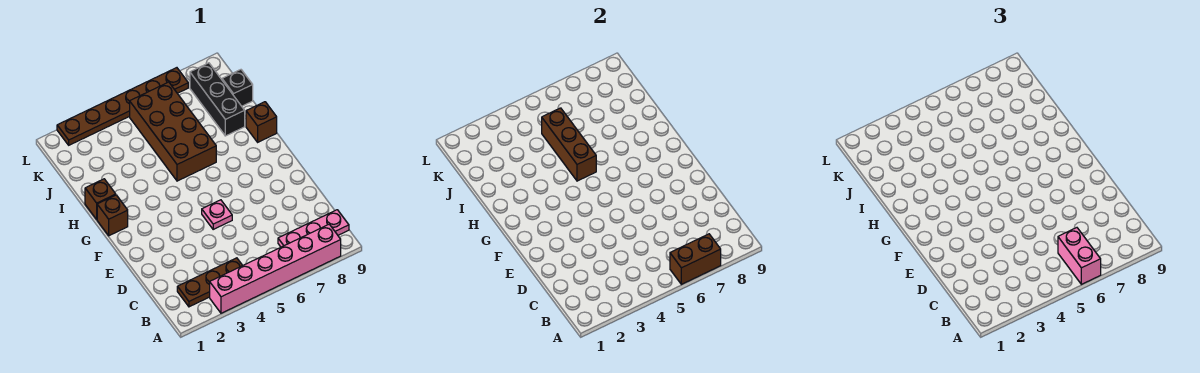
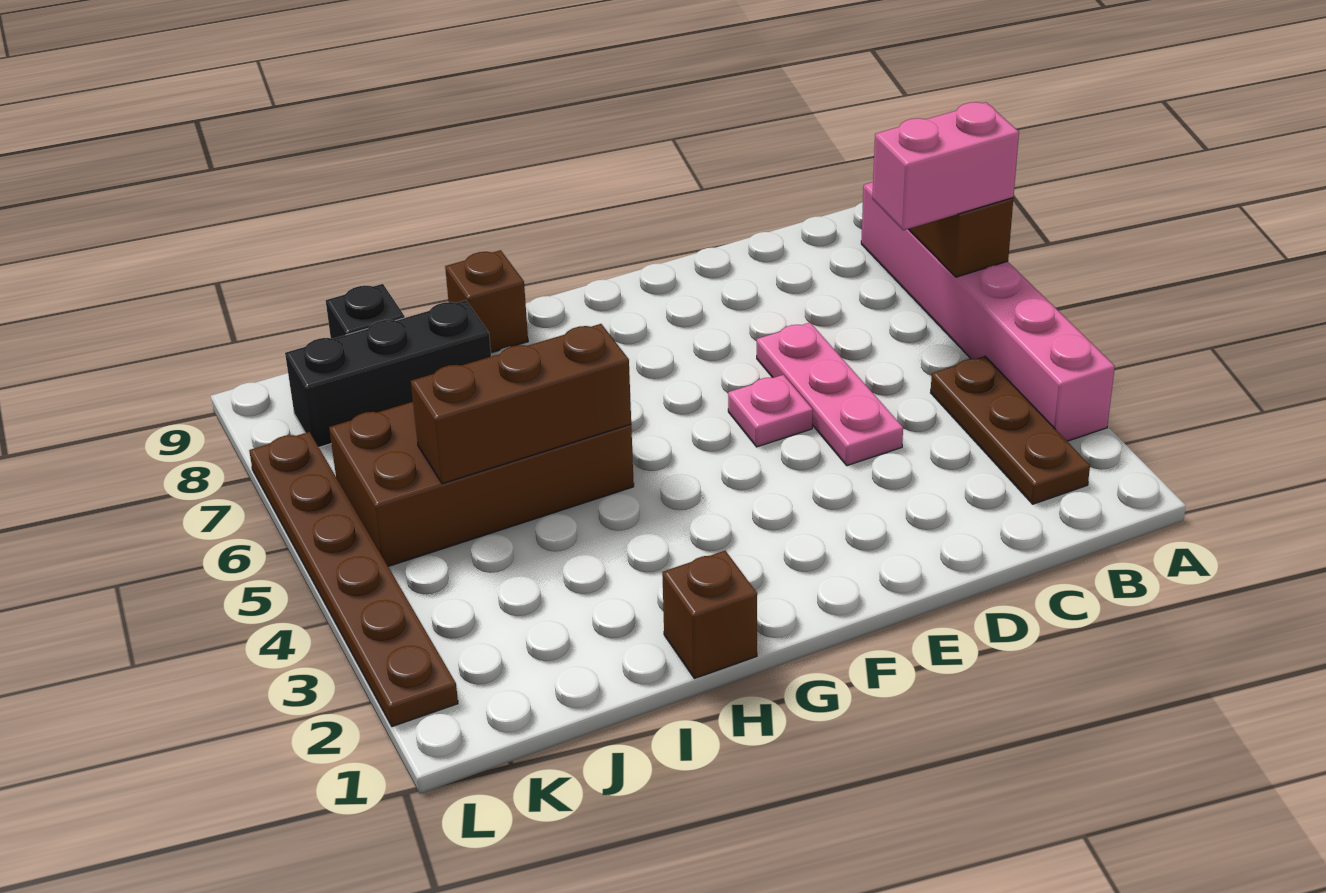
pink 1x3 plate [278,210,349,247] -> pink 1x3 plate moved to [757,323,903,466]
brown 1x1 brick [97,195,128,236] -> none

